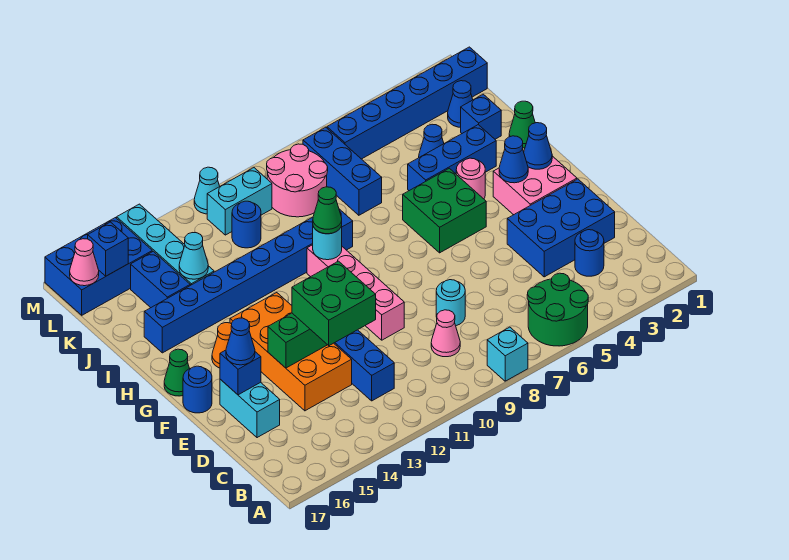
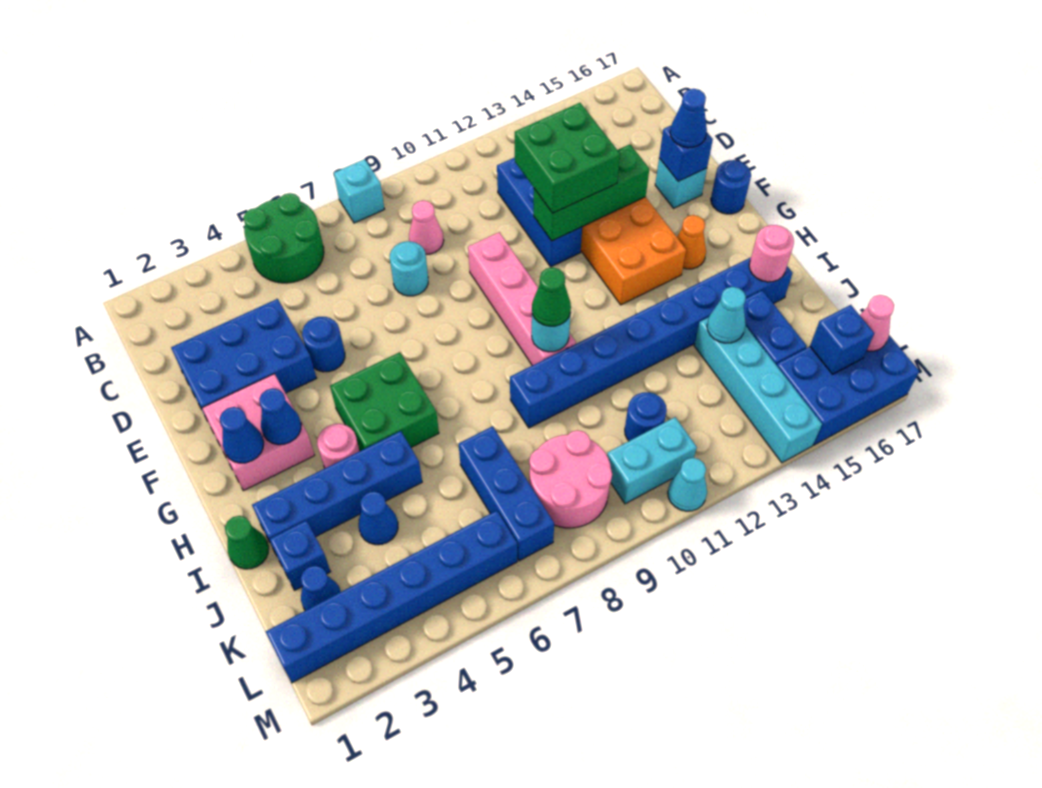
blue 1x1 round brick [575,230,604,276] -> blue 1x1 round brick moved to [302,317,345,372]
cyan 1x2 brick [220,379,280,438] -> cyan 1x1 brick [655,158,707,208]
green 1x1 cone [164,349,189,396] -> none
blue 1x3 brick [408,125,496,191] -> blue 1x4 brick [252,431,422,550]
none -> pink 1x1 round brick [749,225,794,282]

